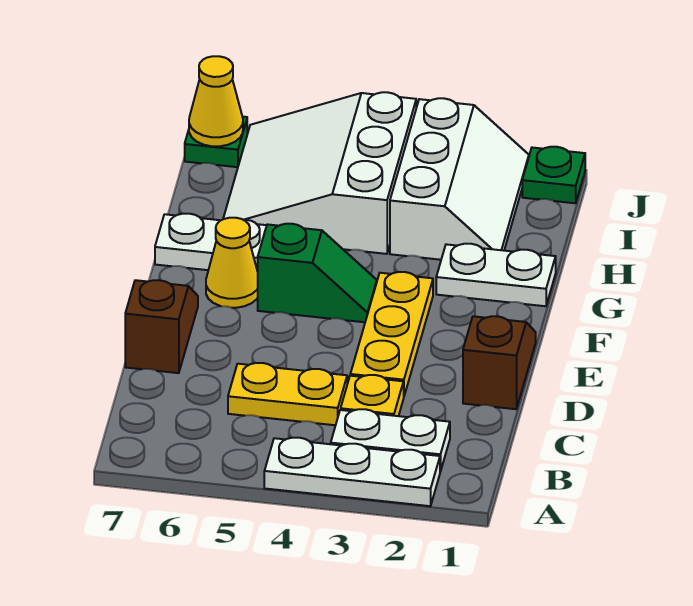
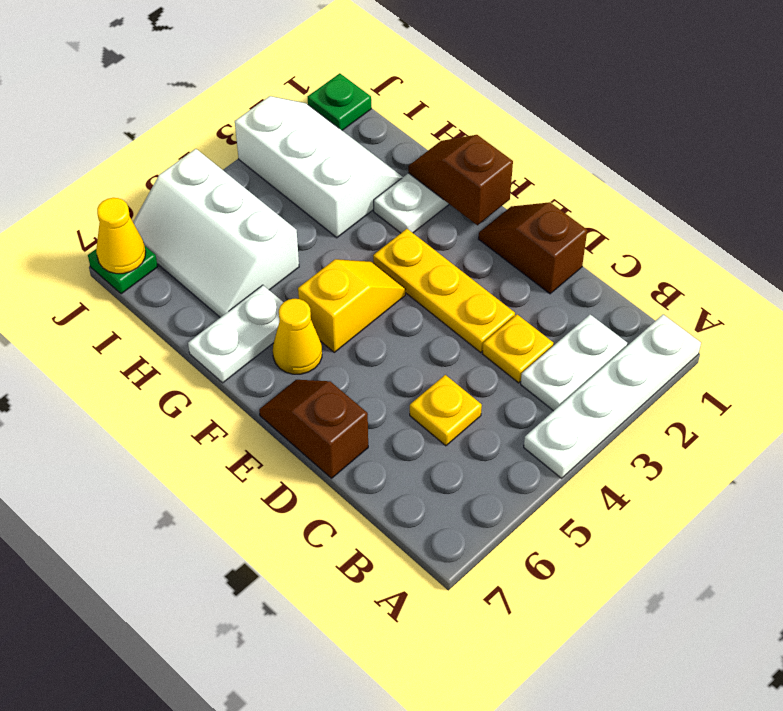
white 1x3 plate [264,438,440,506] -> white 1x4 plate [524,314,701,478]
yellow 1x2 plate [228,363,347,425] -> yellow 1x1 plate [410,375,482,446]
none -> brown 1x2 slope [408,135,513,225]
green 1x2 slope [258,224,377,322] -> yellow 1x2 slope [298,259,406,352]
white 3x3 slope [223,92,416,254] -> white 2x3 slope [133,149,299,318]

